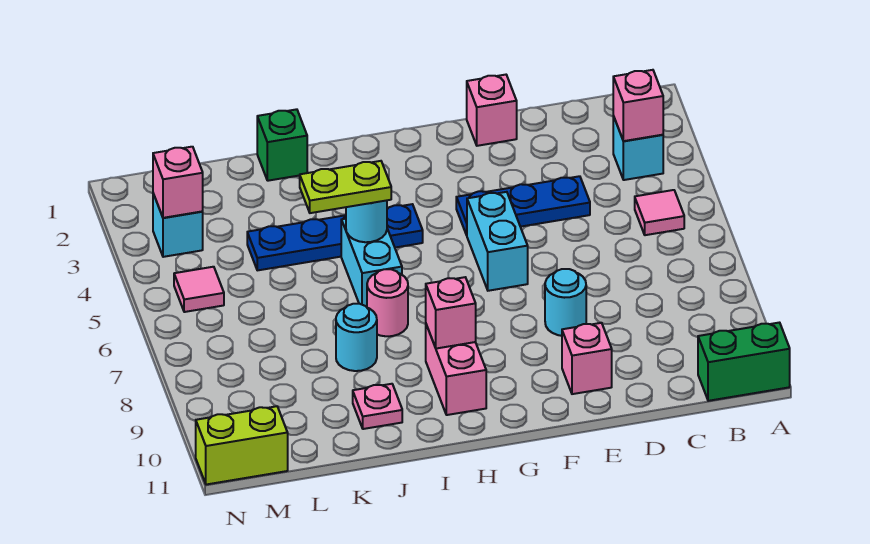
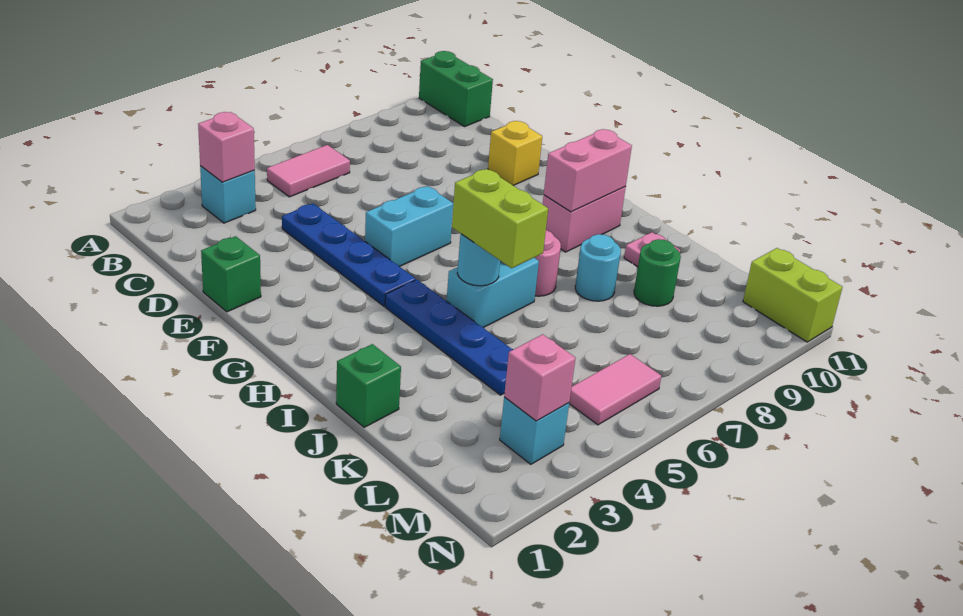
pink 1x1 tile [635,190,684,235] -> pink 1x2 tile [267,145,350,197]
blue 1x3 plate [456,176,590,235] -> blue 1x4 plate [282,204,416,306]
pink 1x1 brick [467,75,517,146] -> green 1x1 brick [201,236,261,312]
cyan 1x1 round brick [545,269,586,336] -> none
pink 1x1 brick [562,323,612,394] -> yellow 1x1 brick [488,121,542,186]
pink 1x1 brick [426,277,476,349] -> pink 1x2 brick [544,129,632,212]
lime 1x2 plate [300,161,391,213] -> lime 1x2 brick [452,169,548,268]
none -> green 1x1 round brick [634,239,681,306]
pink 1x1 tile [174,267,224,312] -> pink 1x2 tile [569,354,661,425]

